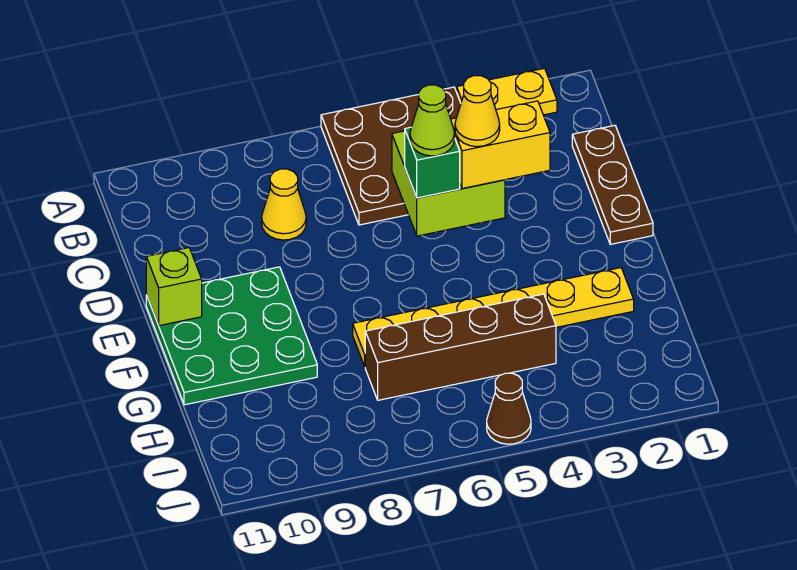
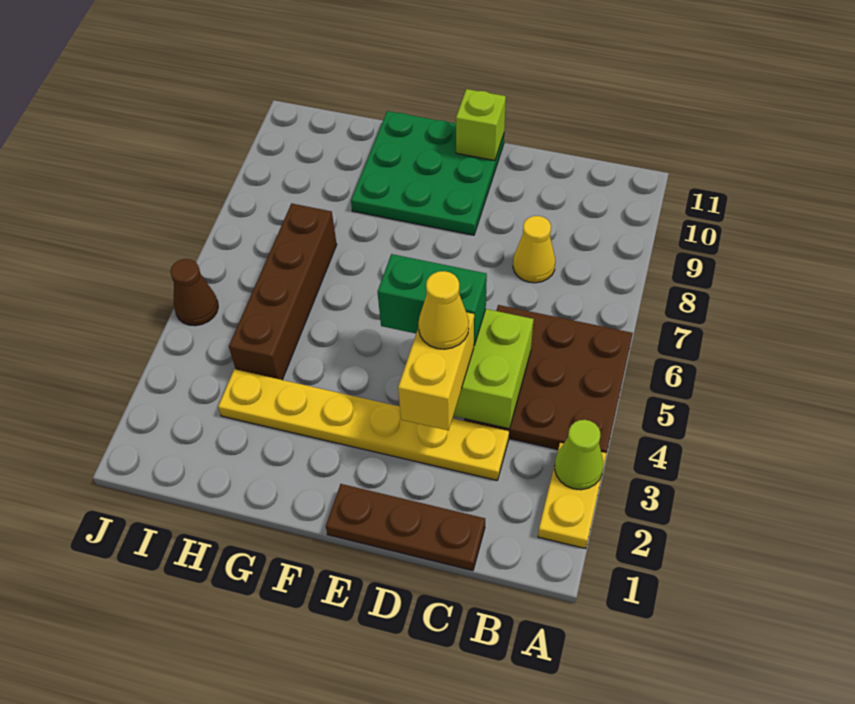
green 1x1 brick [405,127,460,198] -> green 1x2 brick [378,254,487,345]
lime 1x1 cone [410,85,455,156] -> lime 1x1 cone moved to [555,420,603,490]
yellow 1x6 plate [353,268,634,366] -> yellow 1x6 plate turned to [218,369,509,480]

